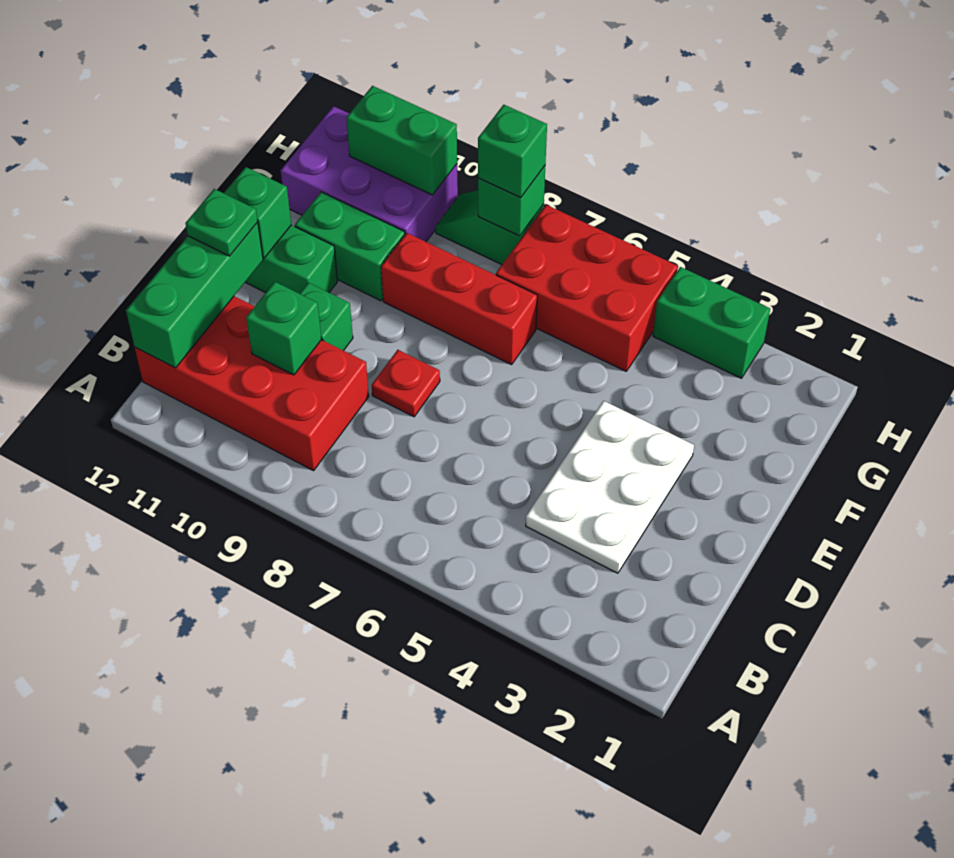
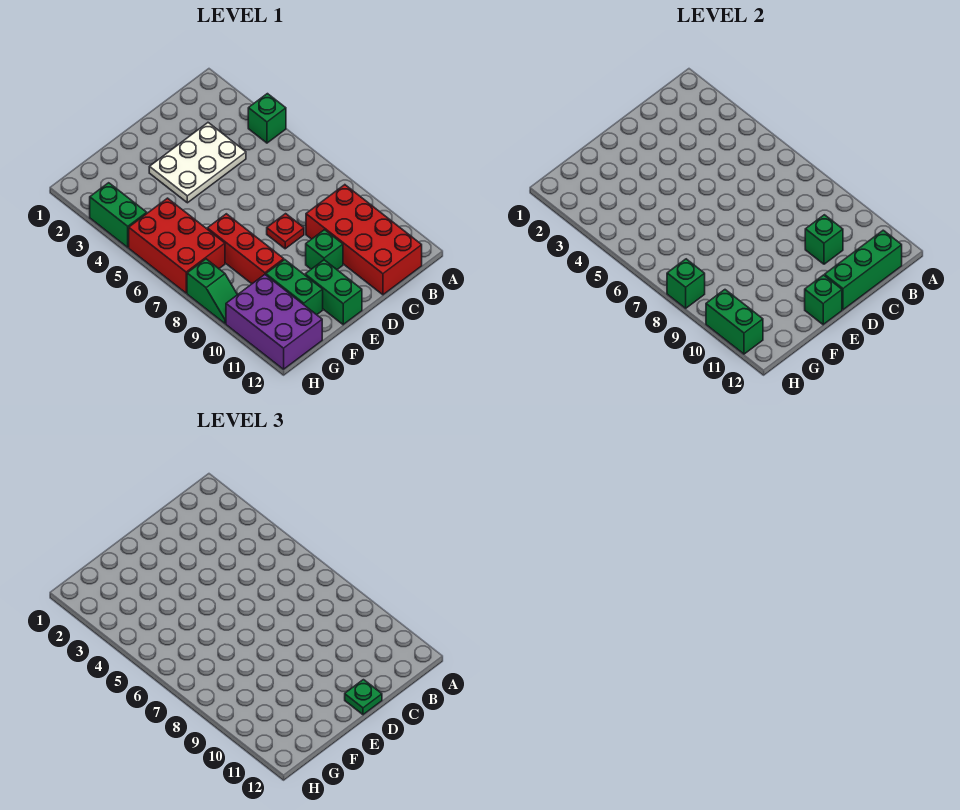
green 1x1 brick [478,105,547,198] -> green 1x1 brick moved to [248,94,286,143]

